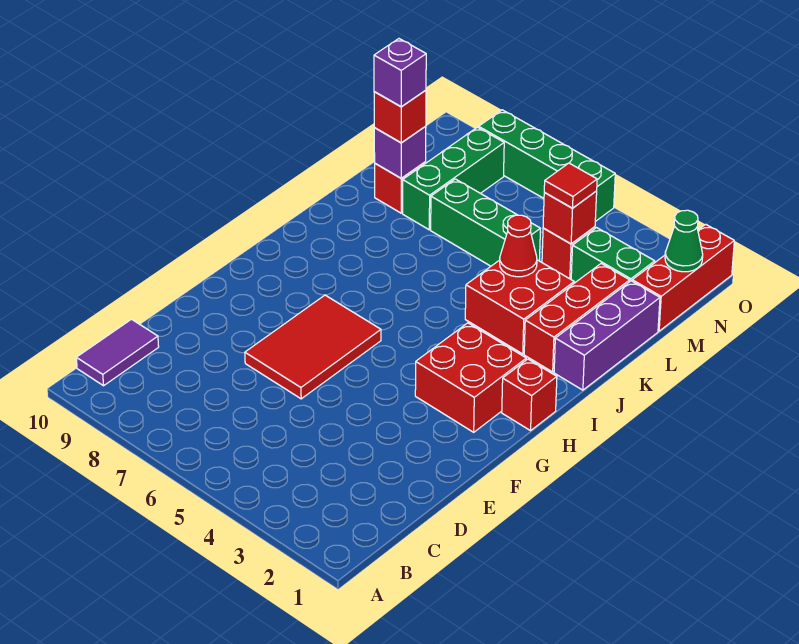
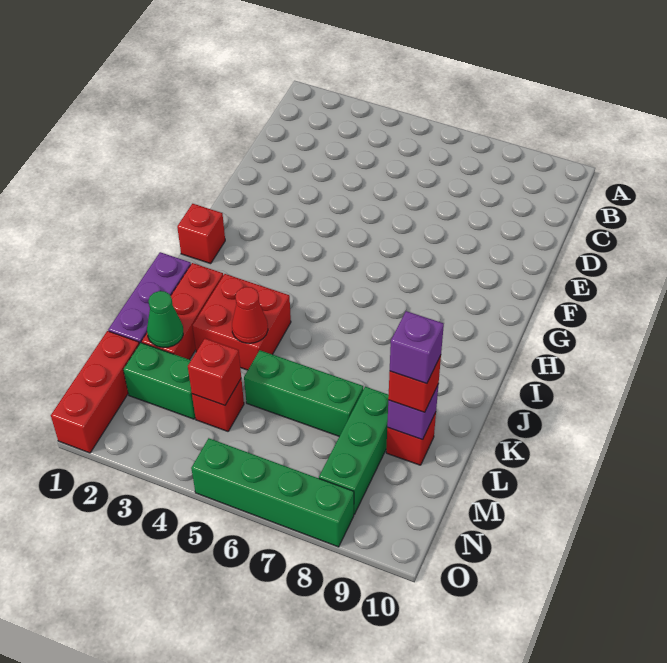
purple 1x2 tile [76,319,159,386] -> none
red 2x3 tile [245,295,381,399] -> none
red 2x2 brick [415,323,526,432] -> none
red 1x1 tile [544,163,597,208] -> none
green 1x1 cone [665,210,703,272] -> green 1x1 cone moved to [147,291,183,348]

